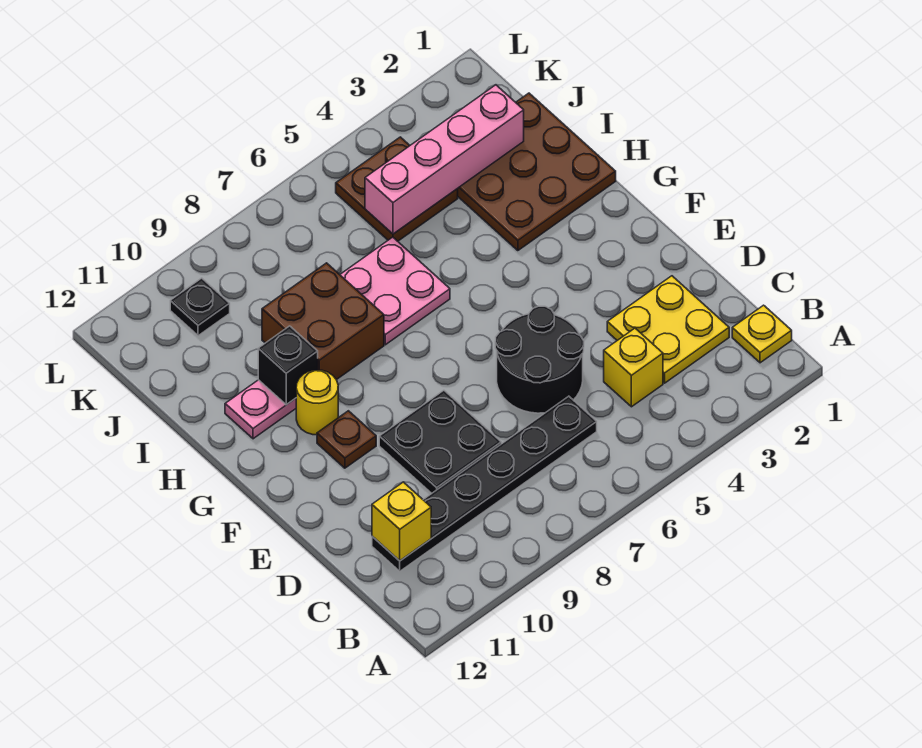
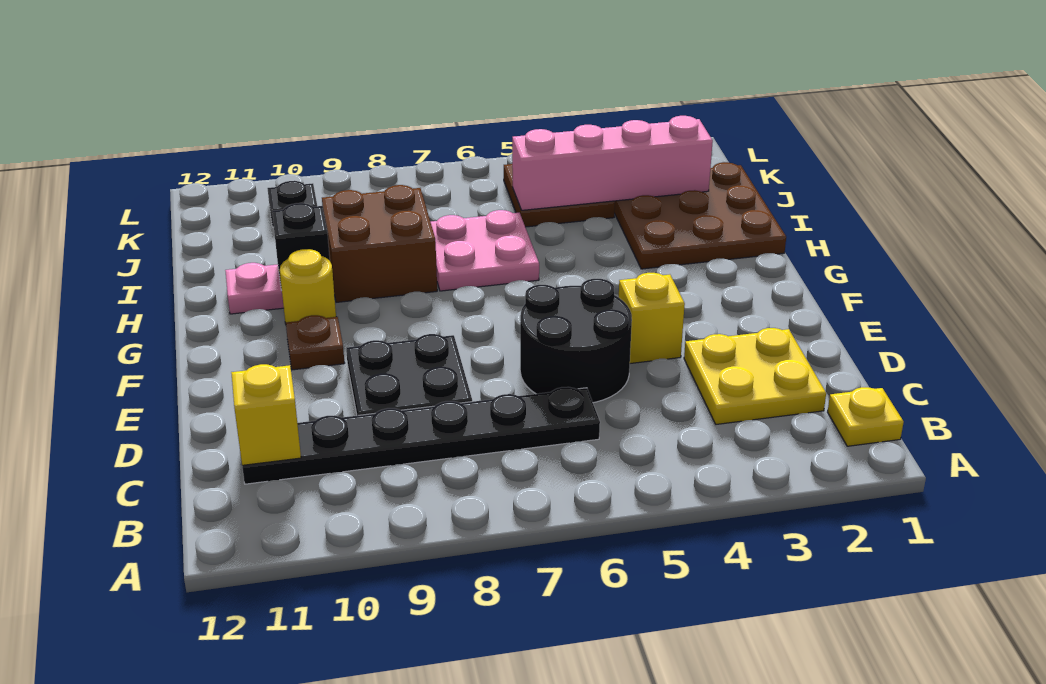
yellow 1x1 brick [604,328,663,407] -> yellow 1x1 brick moved to [619,273,685,364]

